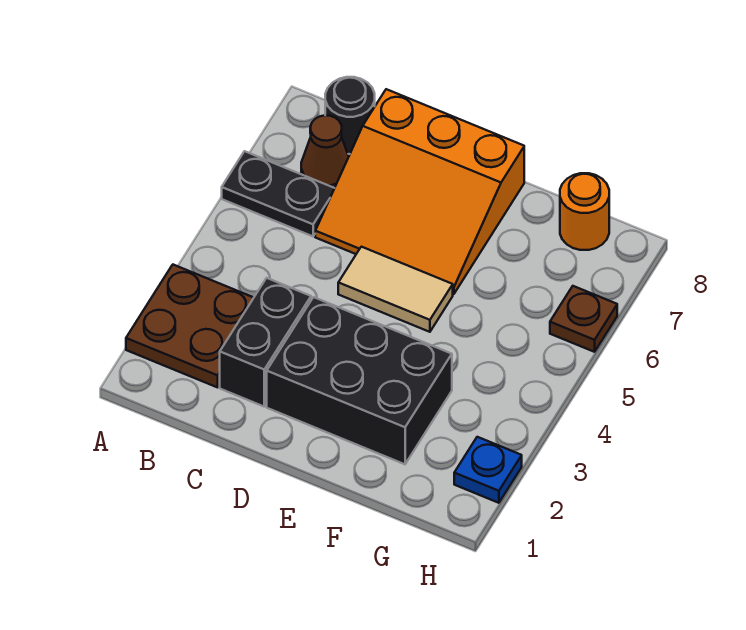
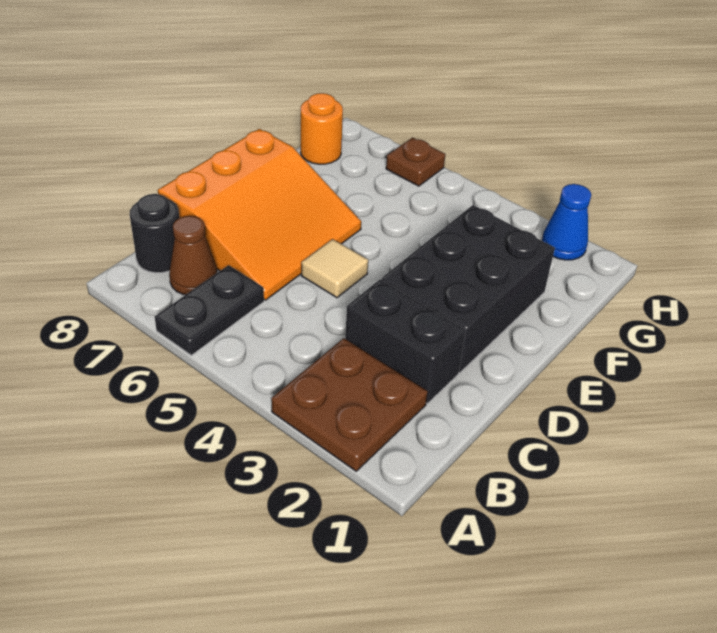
tan 1x2 tile [338,247,453,332] -> tan 1x1 tile [301,239,368,298]
blue 1x1 plate [454,437,522,503] -> blue 1x1 cone [542,184,591,260]

